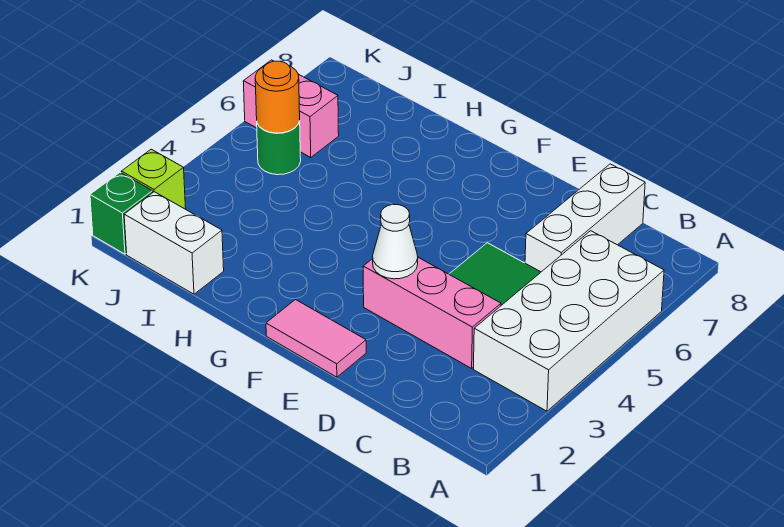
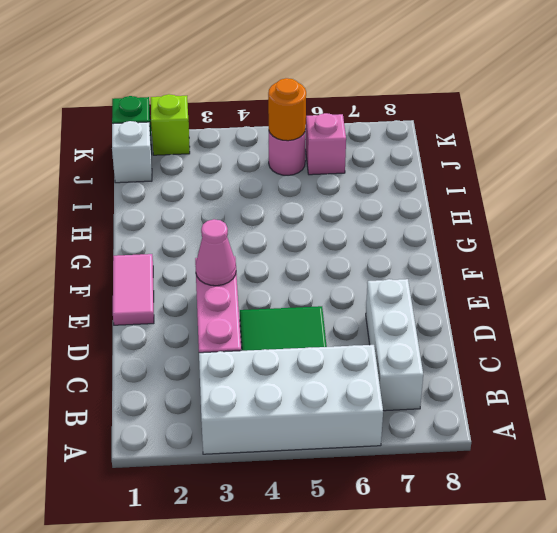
white 1x3 brick [525,164,645,272] -> white 1x3 brick turned to [366,279,423,411]
white 1x1 cone [373,205,418,279] -> pink 1x1 cone [195,219,236,286]
white 1x2 brick [124,192,224,294] -> white 1x1 brick [112,121,152,183]
green 1x1 round brick [257,121,301,175] -> pink 1x1 round brick [269,130,306,176]
pink 1x2 brick [243,60,339,158] -> pink 1x1 brick [306,113,346,175]

